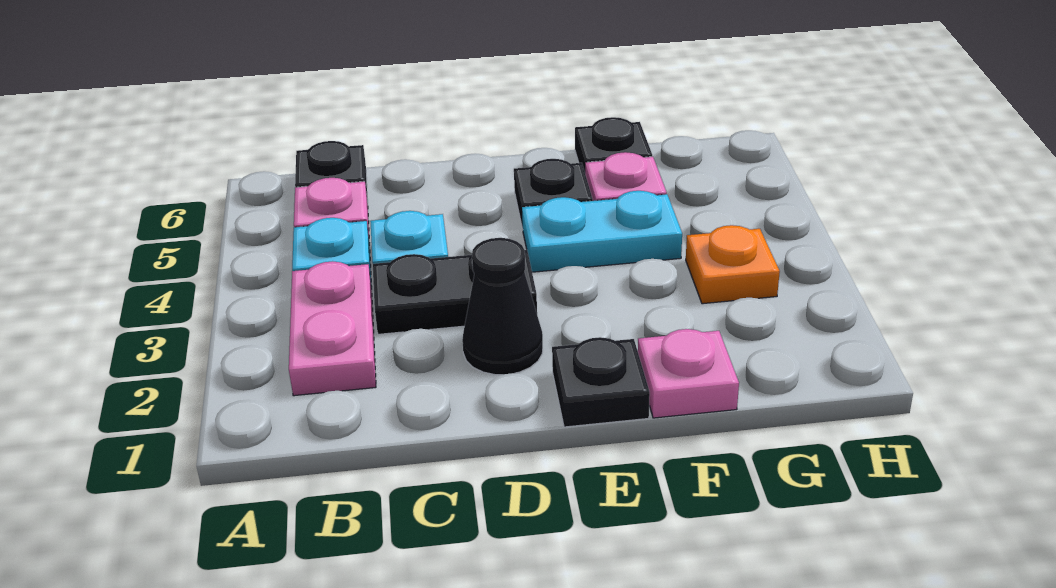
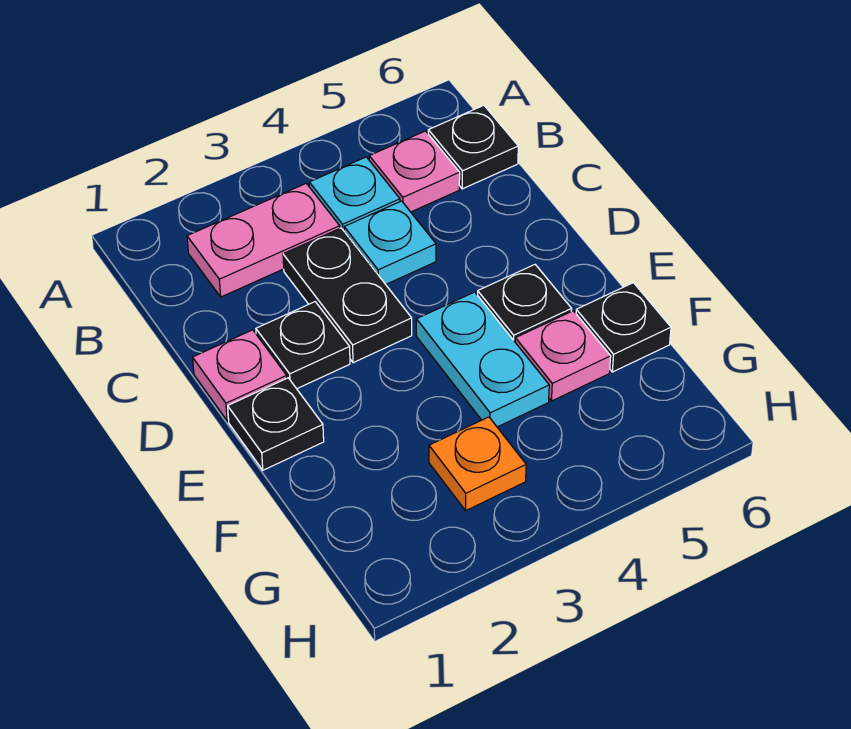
black 1x1 cone [462,238,543,375] -> black 1x1 plate [256,302,350,389]
pink 1x1 plate [638,329,739,418] -> pink 1x1 plate moved to [193,330,287,421]

